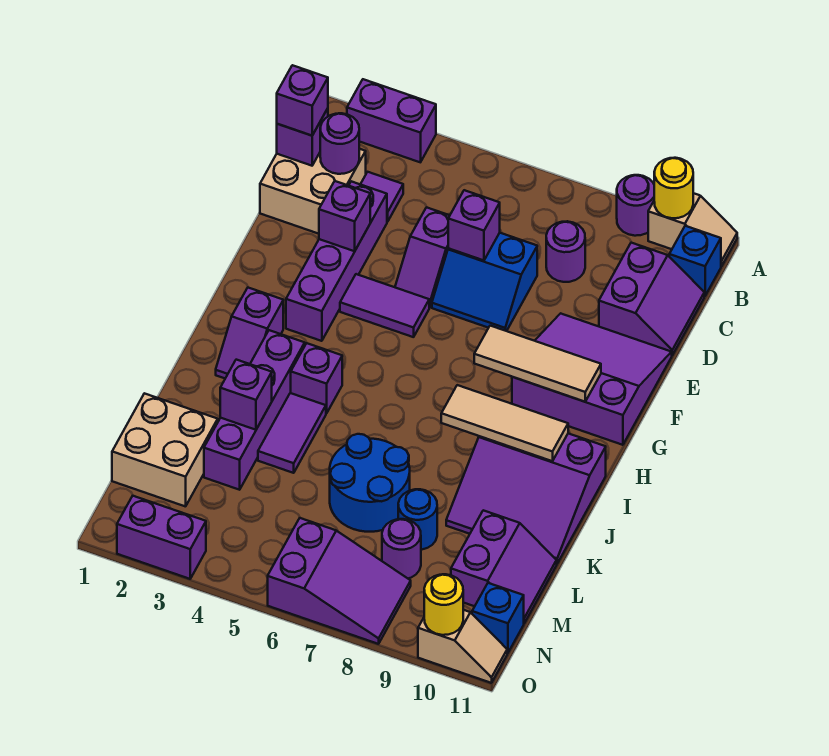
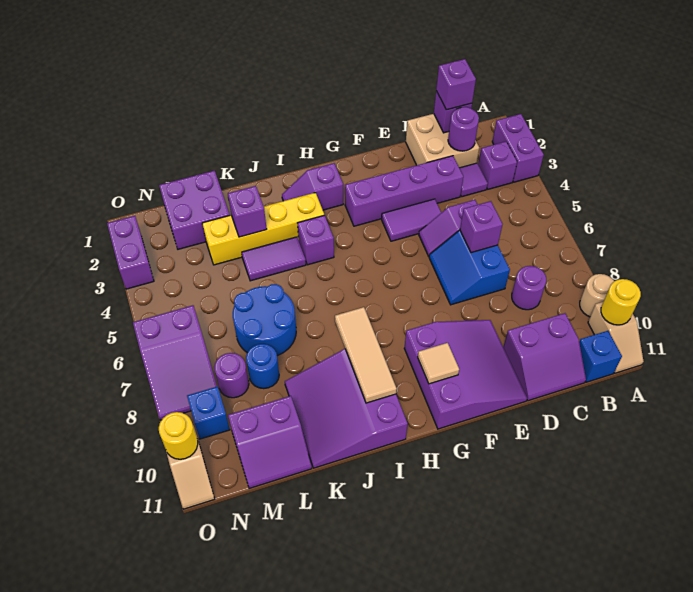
purple 1x1 round brick [617,175,654,236] -> tan 1x1 round brick [580,274,614,317]
purple 1x1 brick [319,181,370,251] -> purple 1x1 brick moved to [478,142,517,189]
purple 1x2 tile [340,274,429,337] -> purple 1x2 tile turned to [382,199,441,241]
tan 1x3 tile [474,326,601,402] -> tan 1x1 tile [418,343,459,384]
purple 1x4 brick [204,330,305,490] -> yellow 1x4 brick [202,193,324,265]
tan 2x2 brick [112,393,218,507] -> purple 2x2 brick [159,171,230,249]
blue 1x1 brick [472,583,524,653] -> blue 1x1 brick moved to [187,386,230,439]

